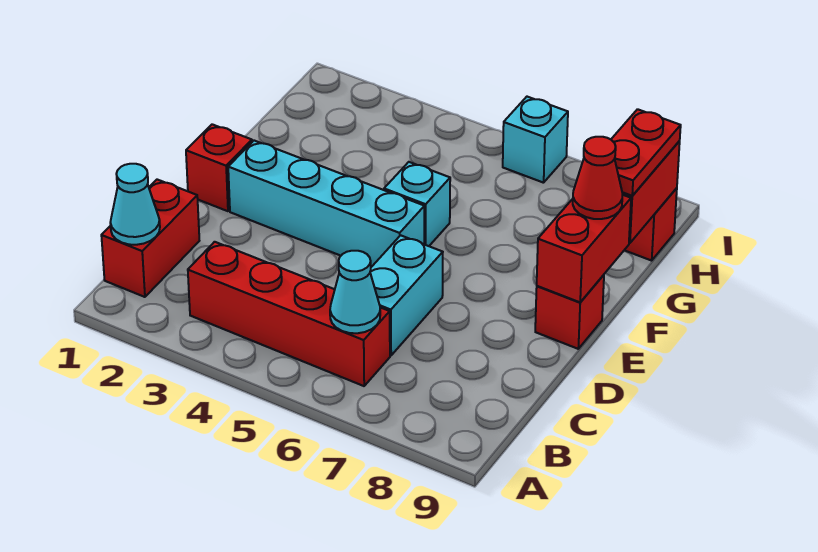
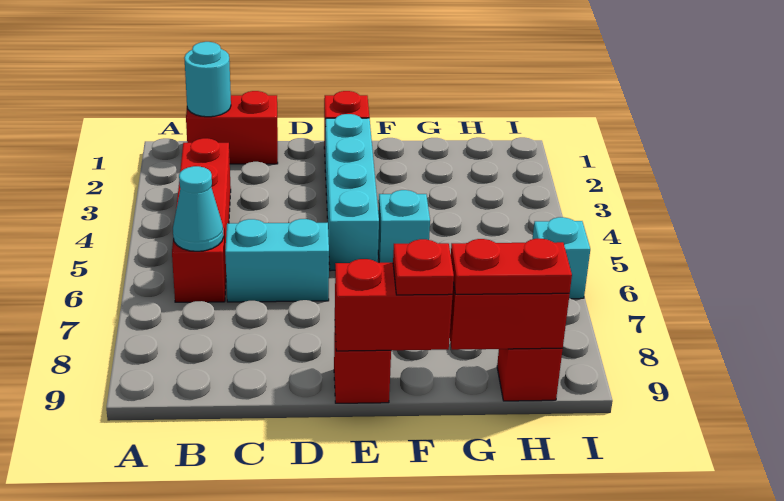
cyan 1x1 cone [110,164,160,245] -> cyan 1x1 round brick [184,42,231,117]
red 1x1 cone [573,137,622,219] -> red 1x1 plate [393,239,454,295]

